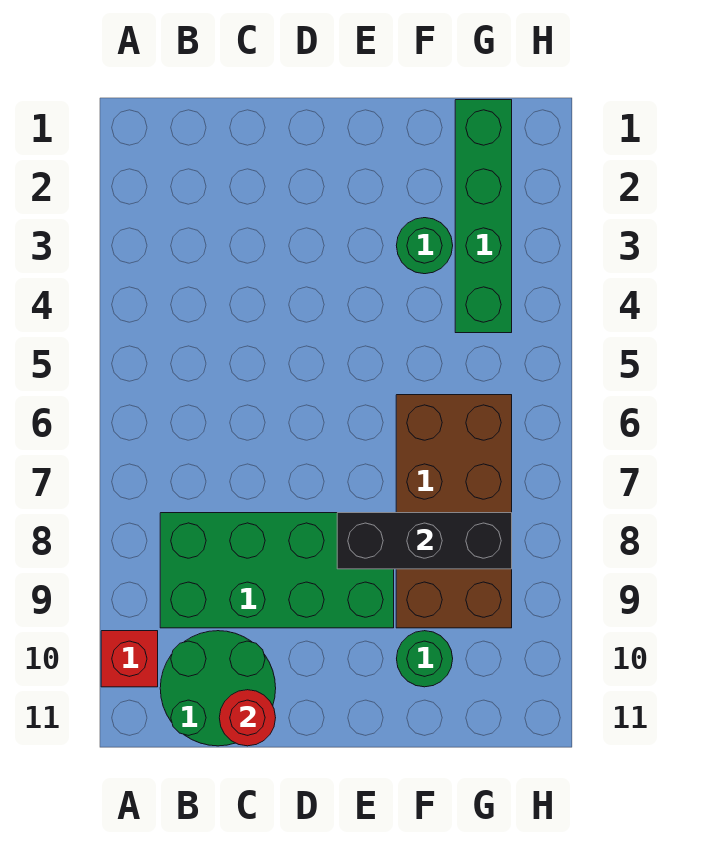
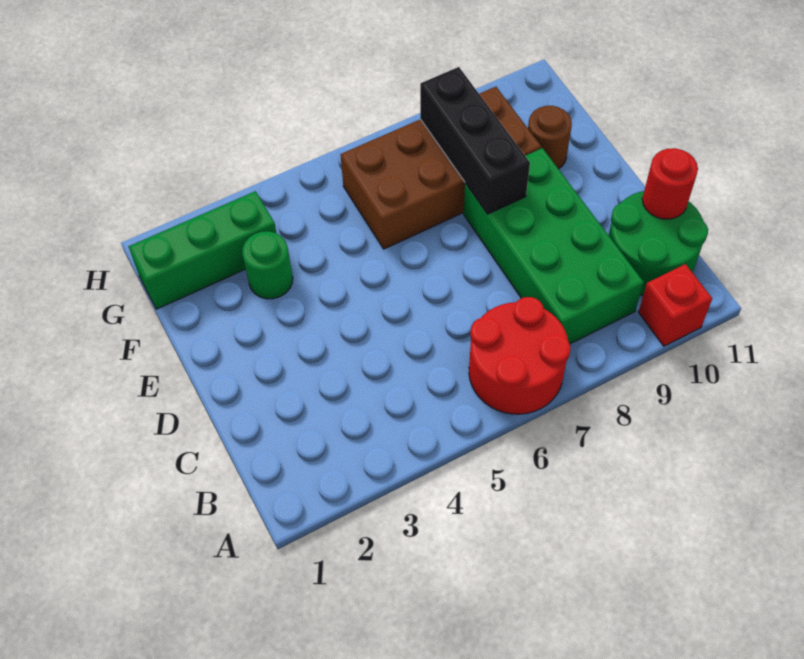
none -> red 2x2 round brick [469,297,570,414]
green 1x1 round brick [397,631,453,687] -> brown 1x1 round brick [528,106,572,169]
green 1x4 brick [455,100,512,333] -> green 1x3 brick [128,191,276,309]

